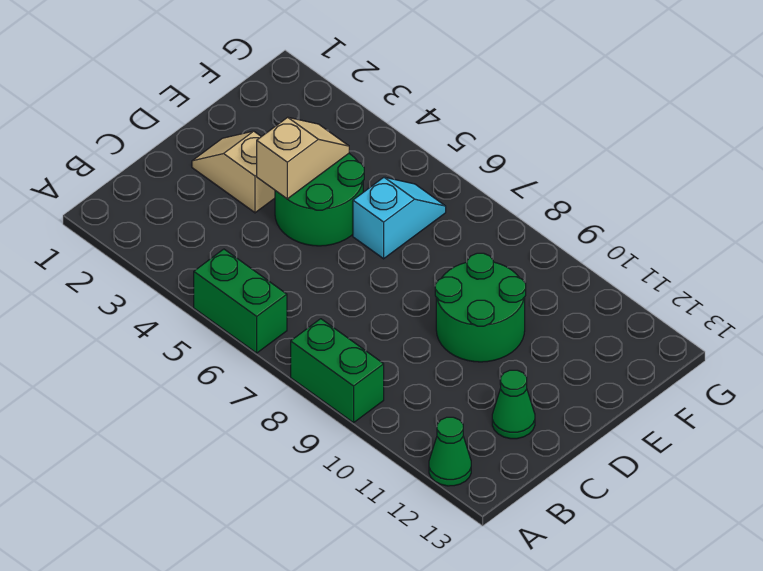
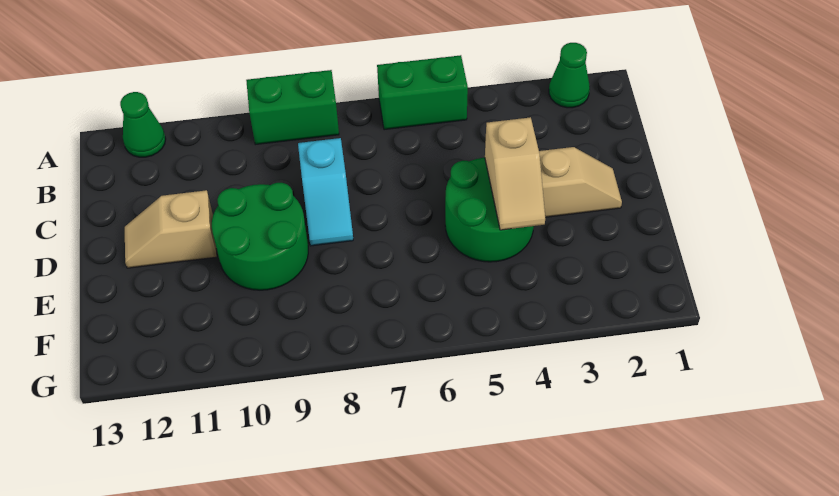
green 1x1 cone [492,370,535,439] -> green 1x1 cone moved to [549,43,590,108]
none -> tan 1x2 slope [125,190,217,268]
cyan 1x2 slope [353,177,446,259] -> cyan 1x2 slope moved to [298,138,353,246]

